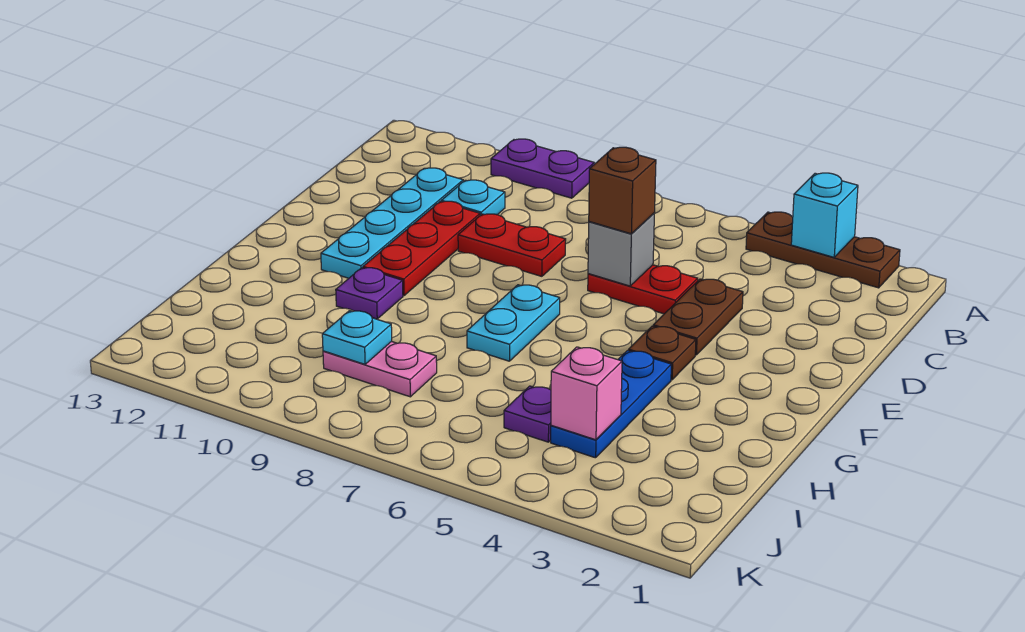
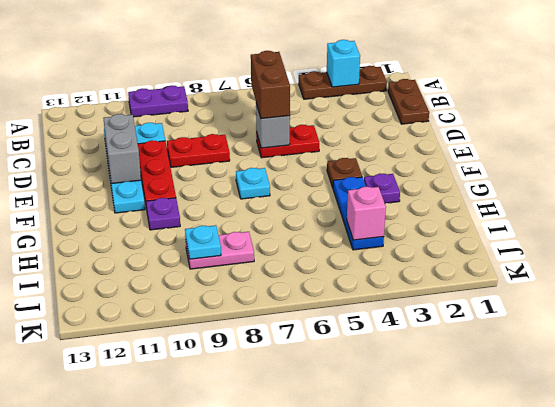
brown 1x2 plate [653,279,743,355] -> brown 1x2 plate moved to [388,79,429,124]
brown 1x1 brick [589,147,656,234] -> brown 1x2 brick [251,51,290,119]
none -> grey 1x2 brick [103,114,141,184]
cyan 1x2 plate [467,285,560,361] -> cyan 1x1 plate [236,168,270,199]
purple 1x1 plate [504,386,551,442] -> purple 1x1 plate moved to [364,173,400,203]

